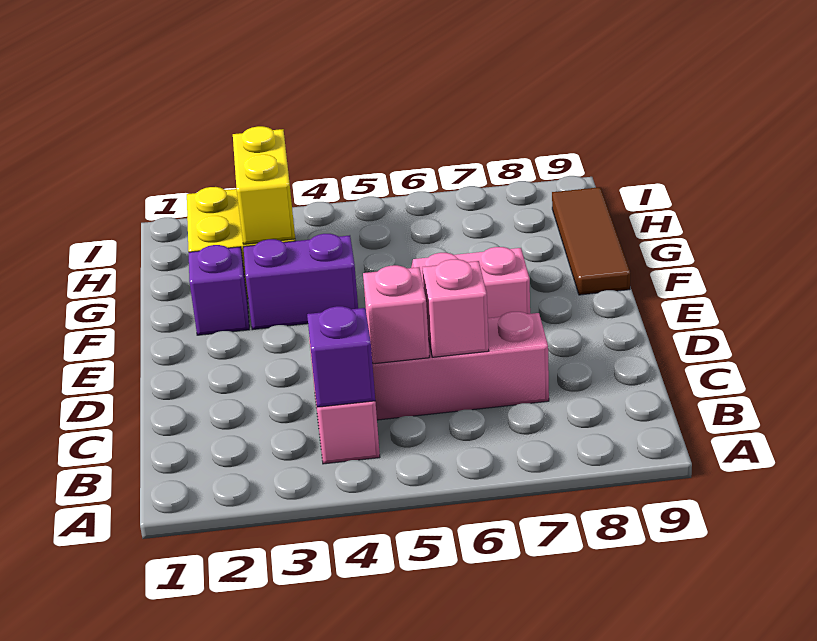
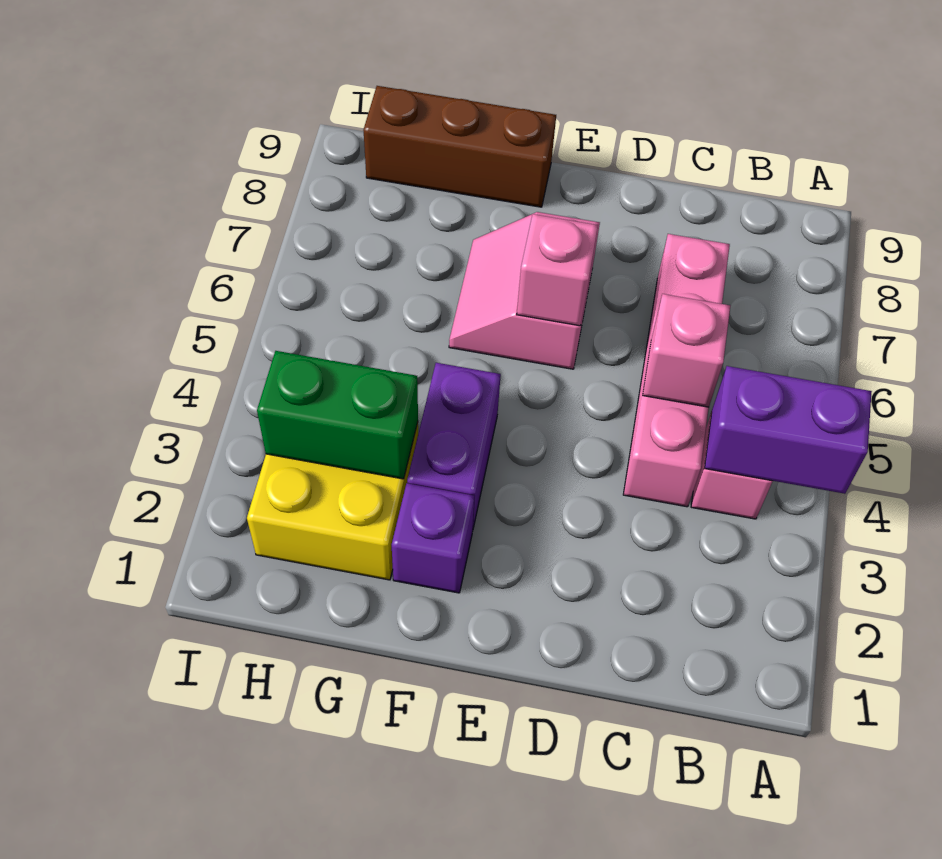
purple 1x1 brick [307,306,375,407] -> purple 1x2 brick [704,366,872,494]
pink 1x1 brick [422,259,489,357] -> pink 1x1 brick moved to [517,214,598,326]
brown 1x3 tile [552,187,630,295] -> brown 1x3 brick [363,86,556,207]
yellow 1x2 brick [233,126,295,244] -> green 1x2 brick [257,351,418,479]

